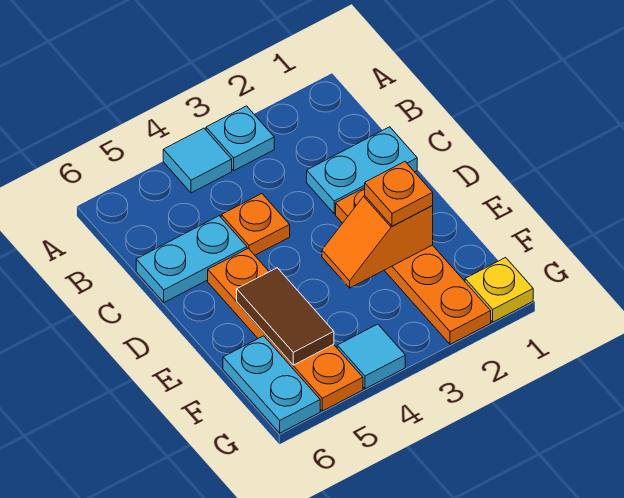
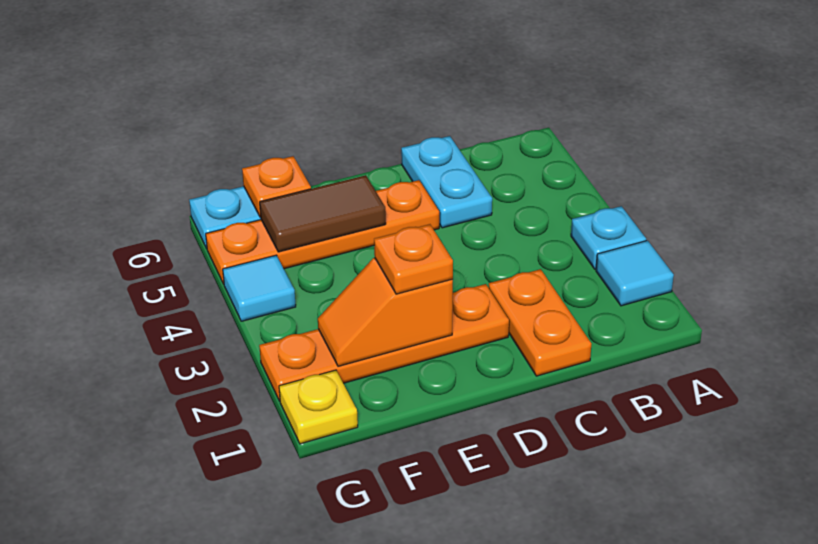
cyan 1x1 tile [163,128,232,193] -> cyan 1x1 tile moved to [596,240,674,306]
cyan 1x2 plate [307,127,417,214] -> orange 1x2 plate [489,269,591,376]
orange 1x1 plate [221,194,290,255] -> orange 1x1 plate moved to [242,156,311,217]
orange 1x2 slope [322,196,433,288] -> orange 1x2 slope turned to [318,258,453,366]

